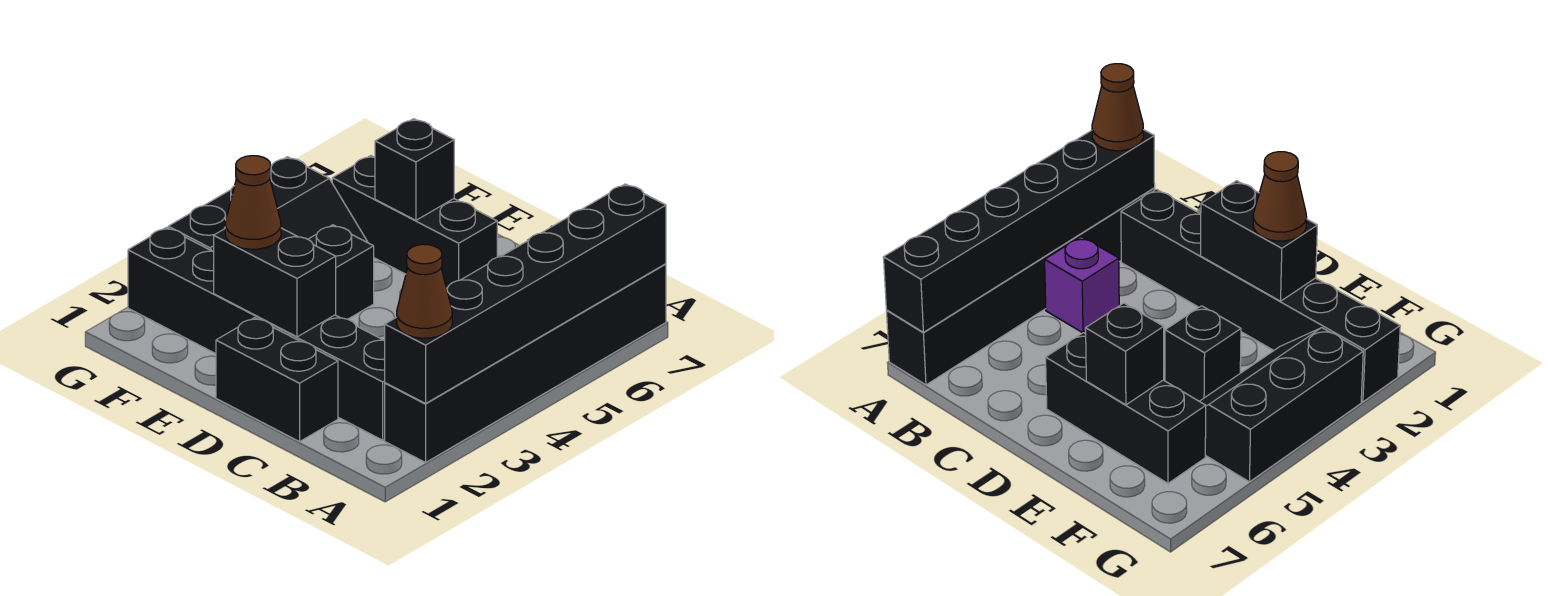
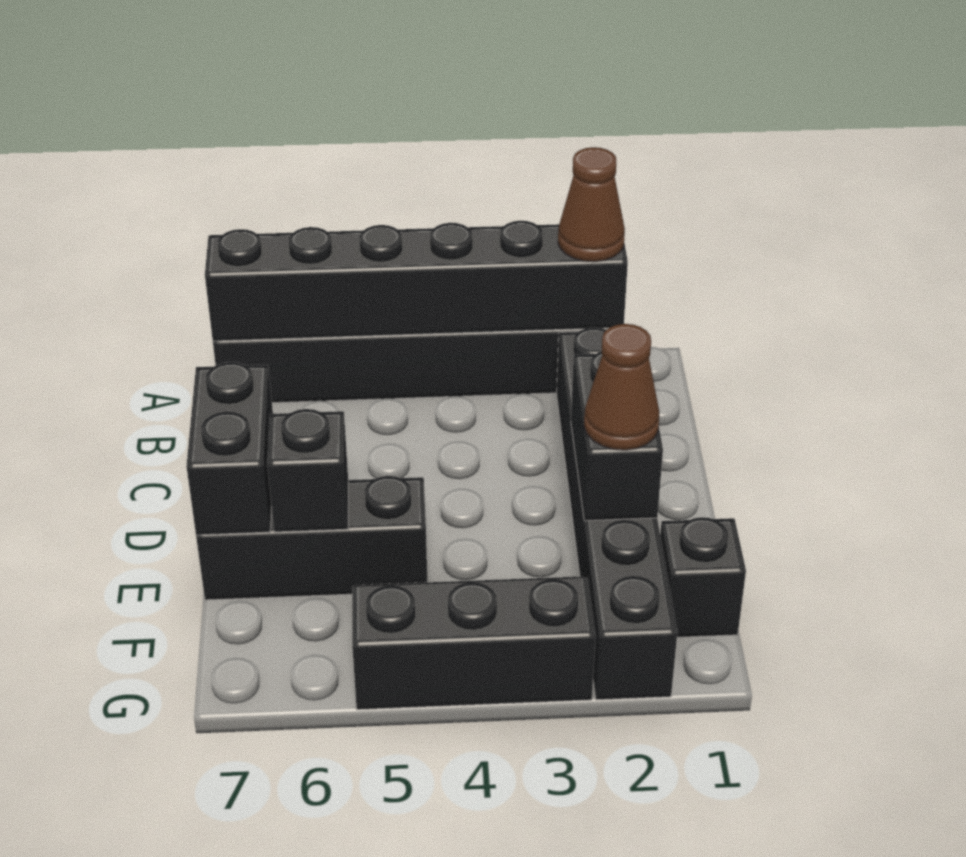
purple 1x1 brick [1045,237,1119,333] -> none
black 1x2 brick [216,318,338,442] -> black 1x2 brick moved to [186,362,273,535]
black 1x3 brick [332,156,497,288] -> black 1x3 brick turned to [196,476,427,600]
black 1x1 brick [308,225,374,319] -> black 1x1 brick moved to [660,517,746,637]

